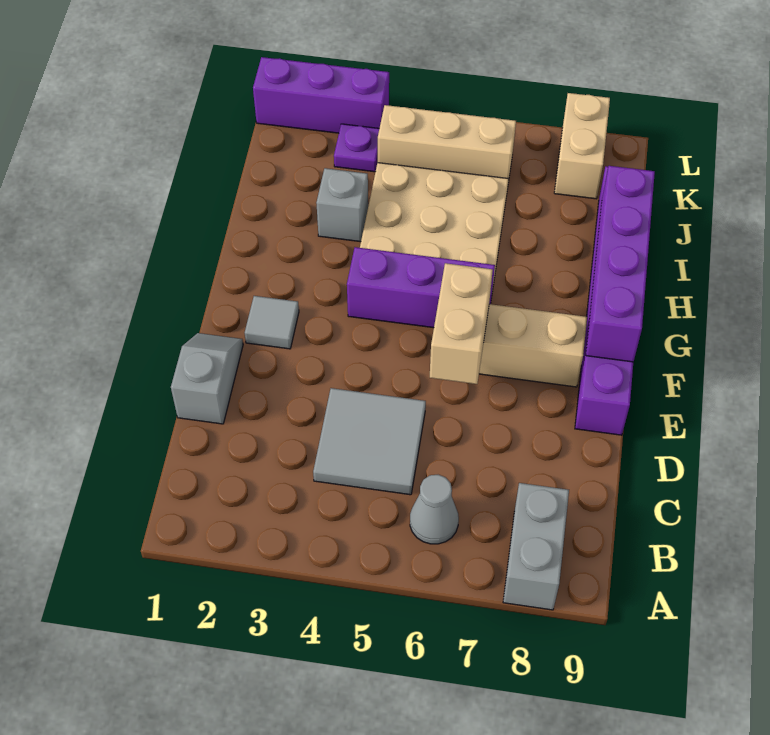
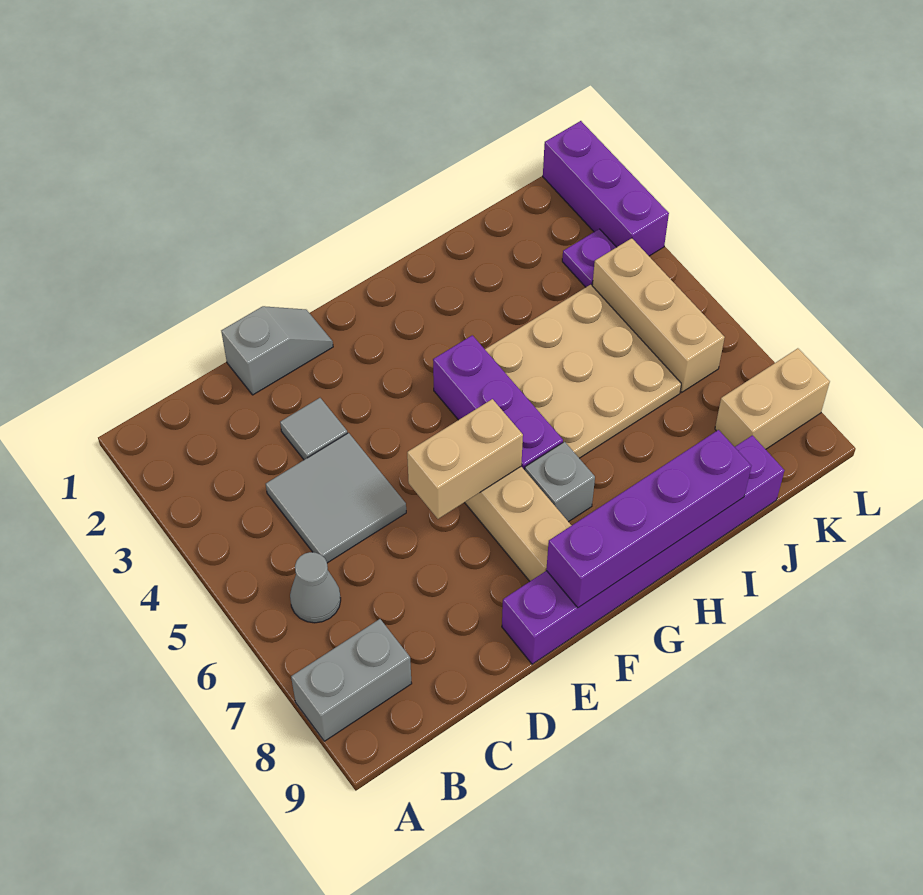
grey 1x1 tile [245,296,299,349] -> grey 1x1 tile moved to [280,398,347,460]
grey 1x1 brick [316,168,368,242] -> grey 1x1 brick moved to [525,442,595,522]

